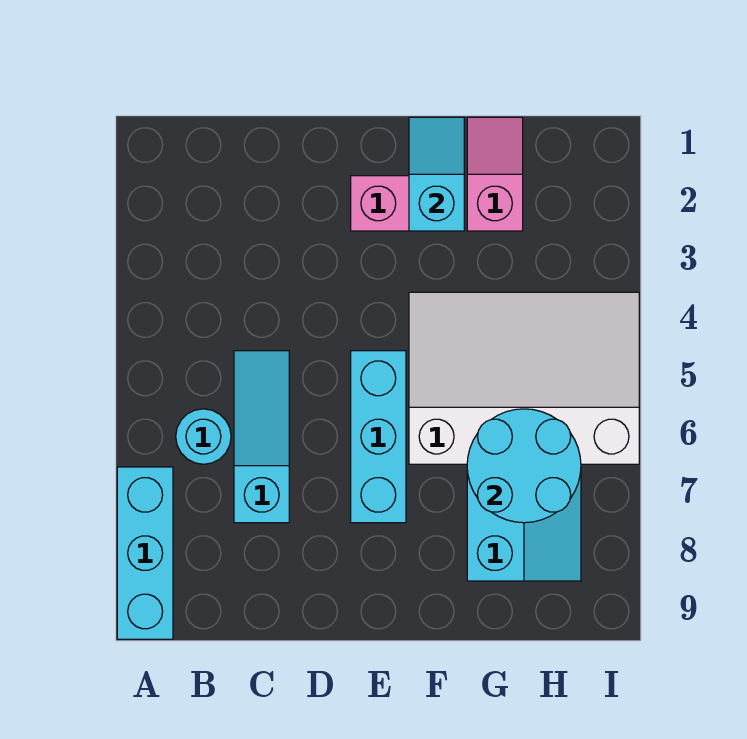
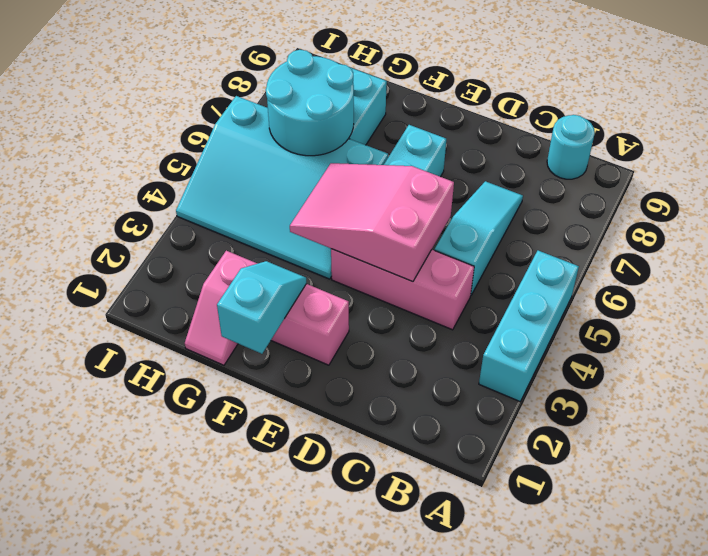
cyan 1x3 brick [117,467,173,639] -> cyan 1x3 brick moved to [479,251,579,401]
cyan 1x1 round brick [176,409,231,464] -> cyan 1x1 round brick moved to [547,115,595,179]
none -> pink 1x3 brick [331,249,474,330]
cyan 1x3 slope [234,351,289,523] -> cyan 1x3 slope turned to [435,181,523,295]
none -> pink 2x3 slope [290,163,454,282]
cyan 1x2 slope [409,117,464,231] -> cyan 1x2 slope turned to [217,261,306,354]
white 3x4 slope [409,292,639,464] -> cyan 3x4 slope [176,96,388,279]

